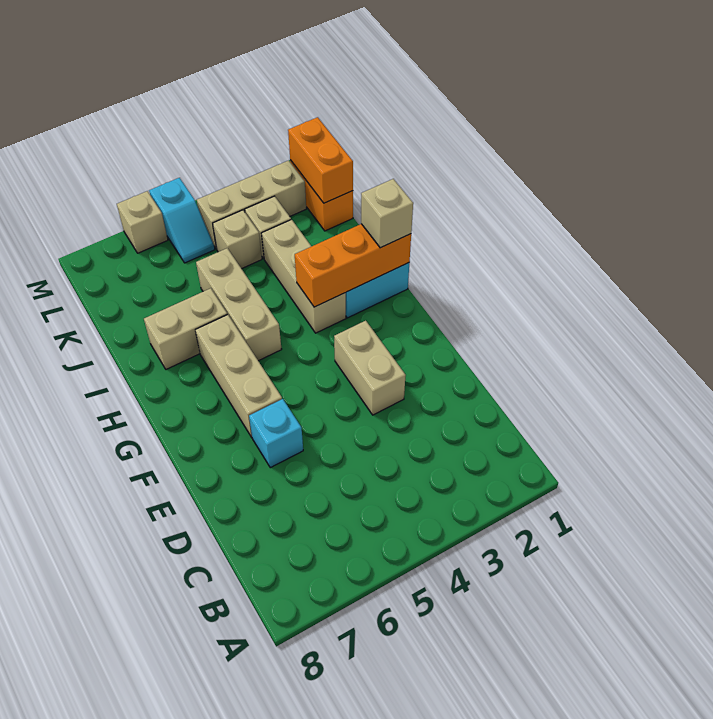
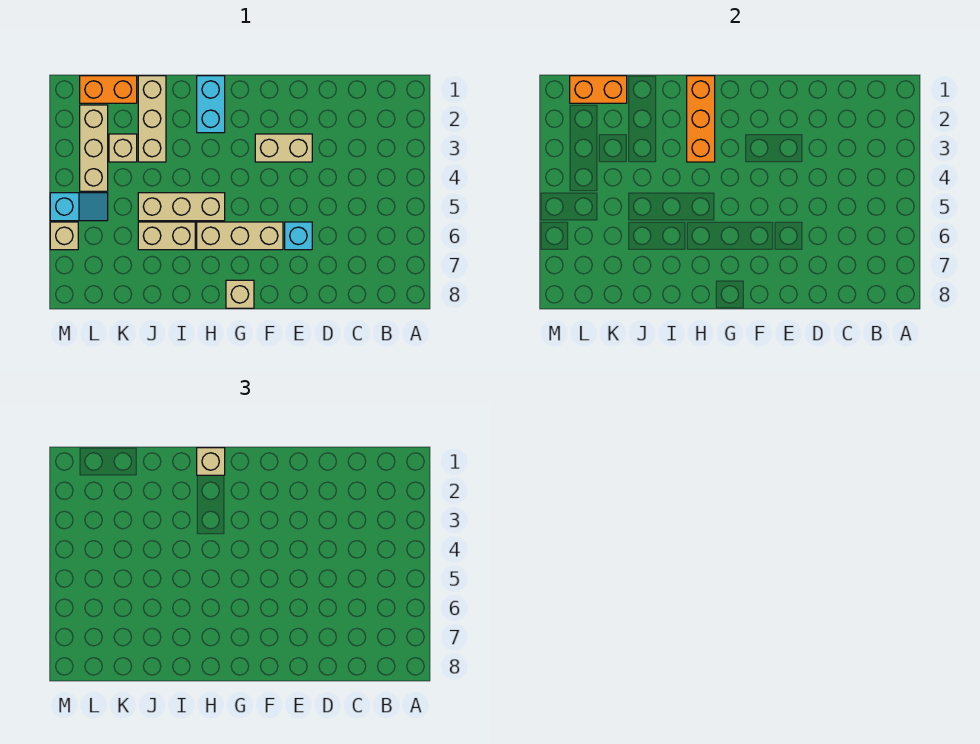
tan 1x3 brick [261,220,346,333] -> tan 1x3 brick turned to [138,76,166,162]
tan 1x2 brick [144,288,227,369] -> tan 1x2 brick turned to [138,222,195,250]
tan 1x1 brick [213,210,262,269] -> tan 1x1 brick moved to [226,280,254,308]

